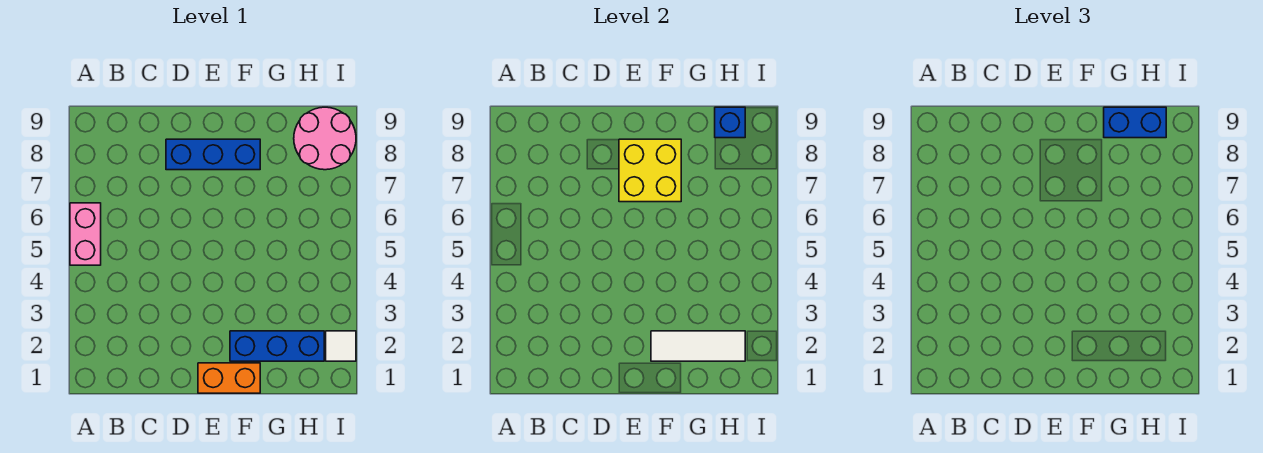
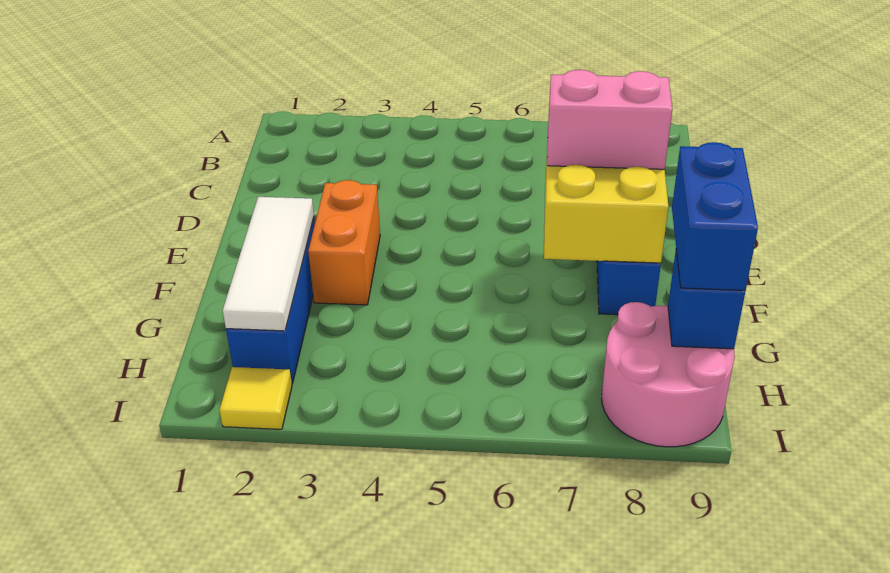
pink 1x2 brick [70,203,101,265] -> pink 1x2 brick moved to [547,70,672,169]
orange 1x2 brick [198,363,260,393] -> orange 1x2 brick moved to [308,180,380,305]
white 1x1 tile [326,331,356,361] -> yellow 1x1 tile [220,367,292,429]

